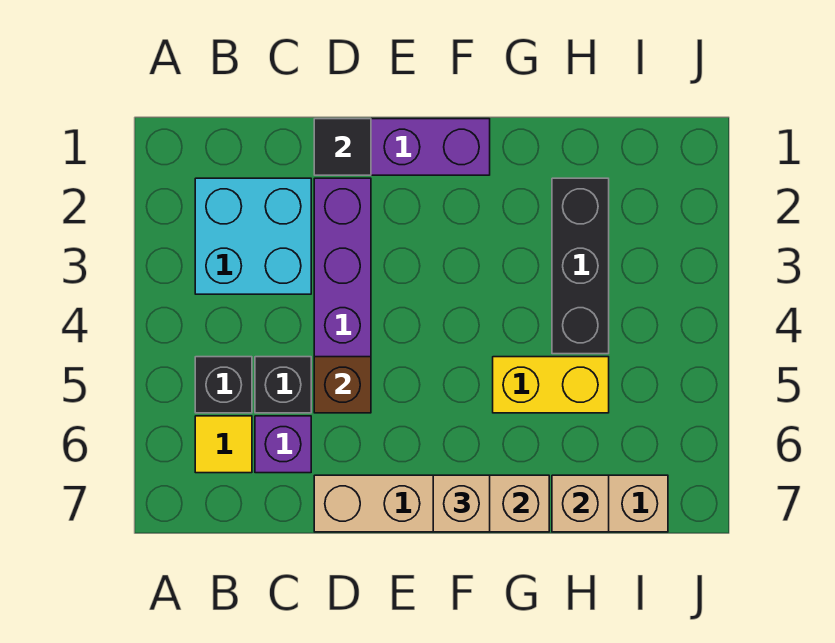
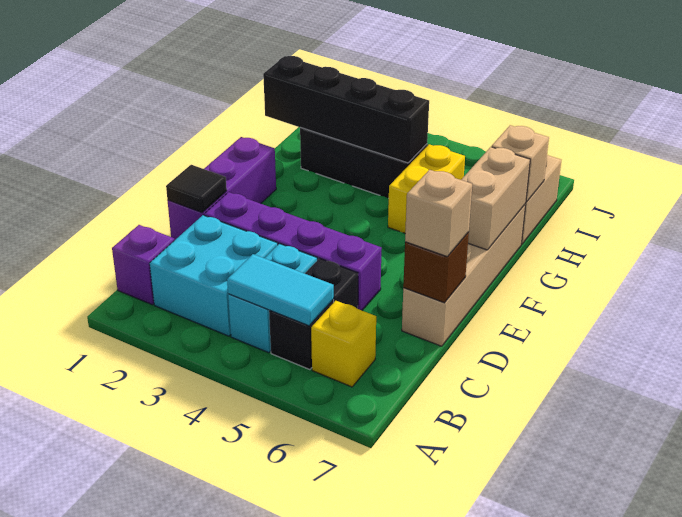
none -> cyan 1x2 brick [228,244,317,353]
none -> cyan 1x2 tile [227,254,334,326]
yellow 1x1 tile [195,416,252,473] -> yellow 1x1 brick [311,301,376,387]
purple 1x1 brick [255,416,311,473] -> purple 1x1 brick moved to [112,225,175,305]
brown 1x1 brick [314,357,371,413] -> brown 1x1 brick moved to [403,232,469,303]
tan 1x1 brick [433,475,490,532] -> tan 1x1 brick moved to [405,170,472,257]
none -> black 1x4 brick [263,56,429,163]

